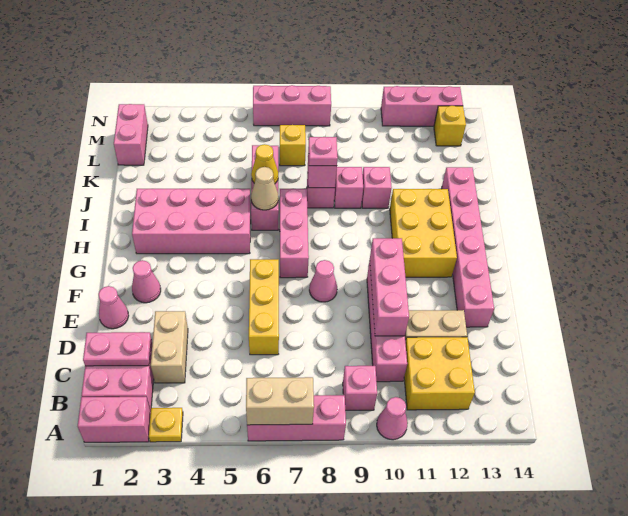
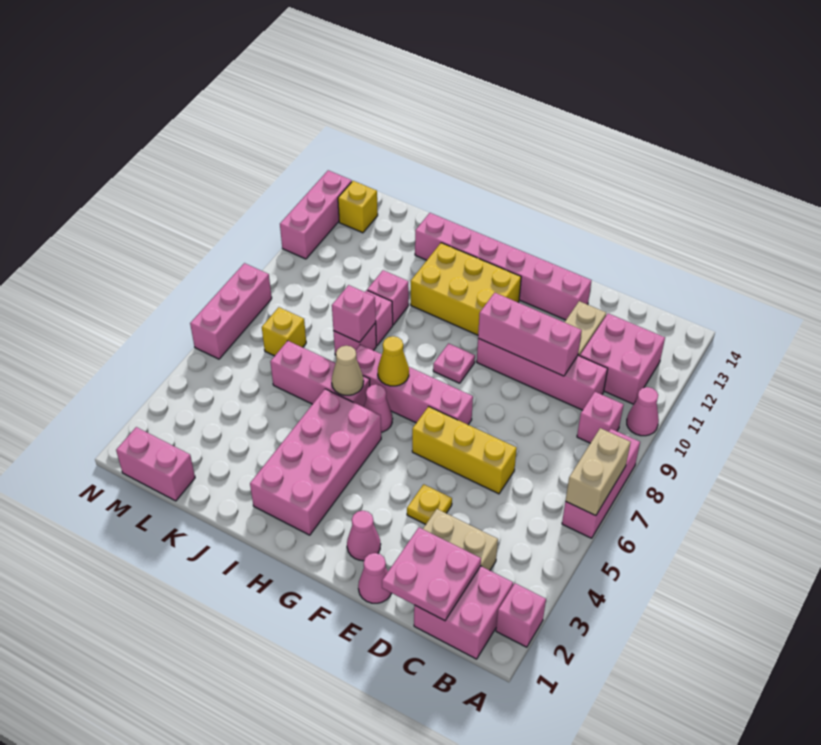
pink 1x2 brick [78,397,151,442] -> pink 1x1 brick [496,583,546,647]
yellow 1x1 plate [149,408,183,442] -> yellow 1x1 plate moved to [407,484,452,524]
yellow 2x2 brick [404,337,475,410] -> pink 2x2 brick [580,314,665,404]
pink 1x2 plate [83,332,151,366] -> pink 2x2 plate [382,528,481,621]
pink 1x1 cone [309,260,337,302] -> pink 1x1 cone moved to [364,384,392,432]
pink 1x3 brick [280,189,309,278] -> pink 1x4 brick [355,345,473,425]
yellow 1x1 cone [251,144,278,183] -> yellow 1x1 cone moved to [378,336,409,386]
pink 1x1 plate [309,137,338,166] -> pink 1x1 plate moved to [433,343,475,383]

